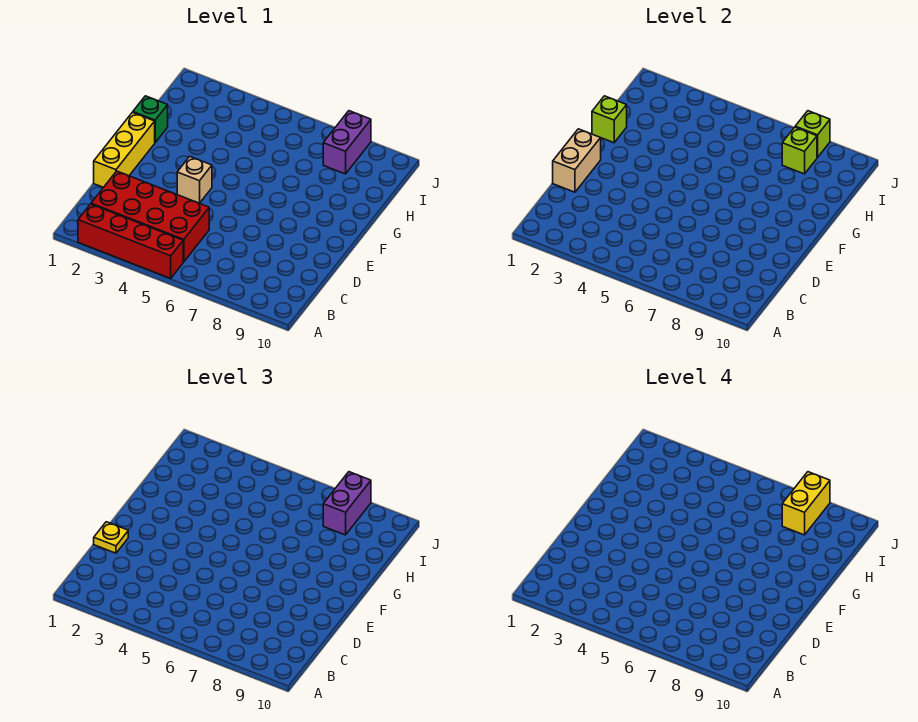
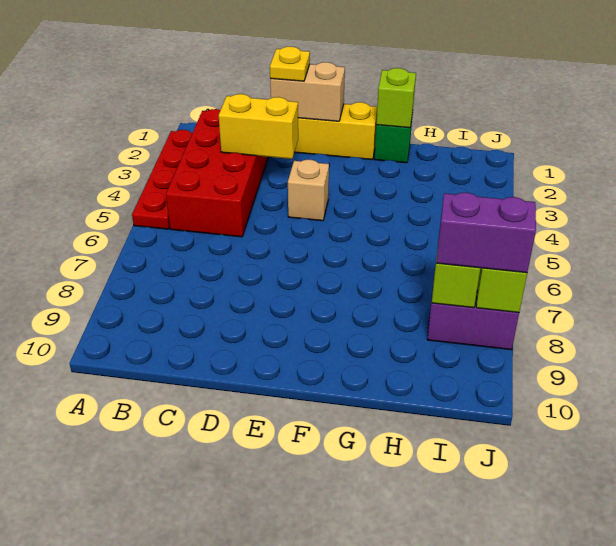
red 1x4 brick [78,204,183,278] -> red 1x4 plate [132,130,192,229]
yellow 1x2 brick [782,472,830,535] -> yellow 1x2 brick moved to [219,94,298,159]

